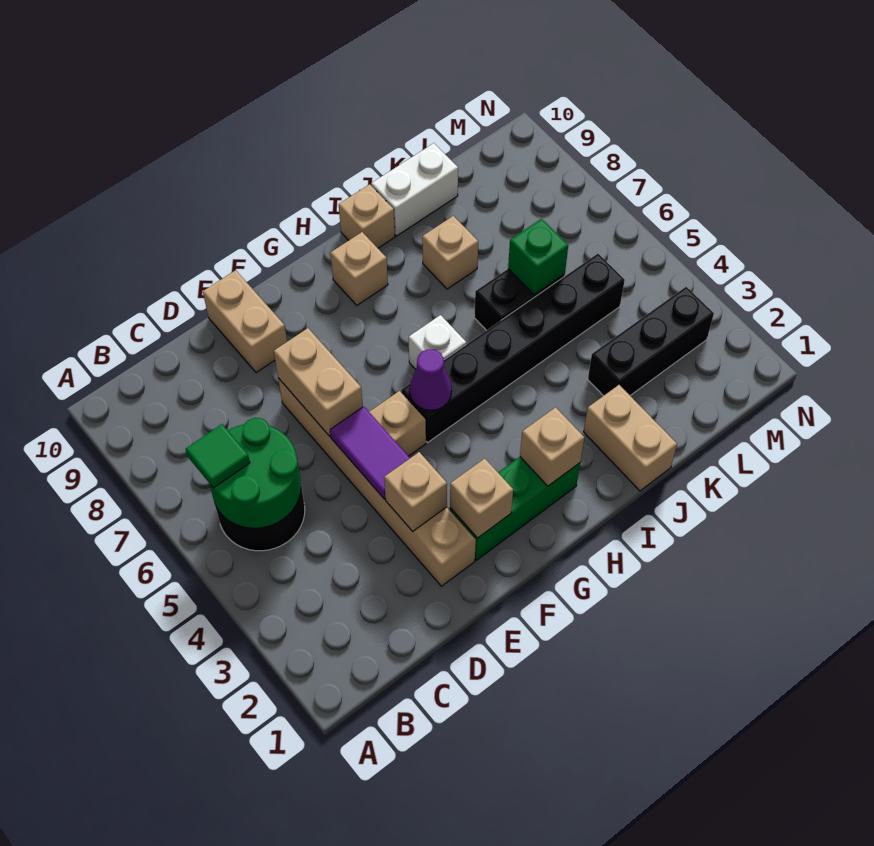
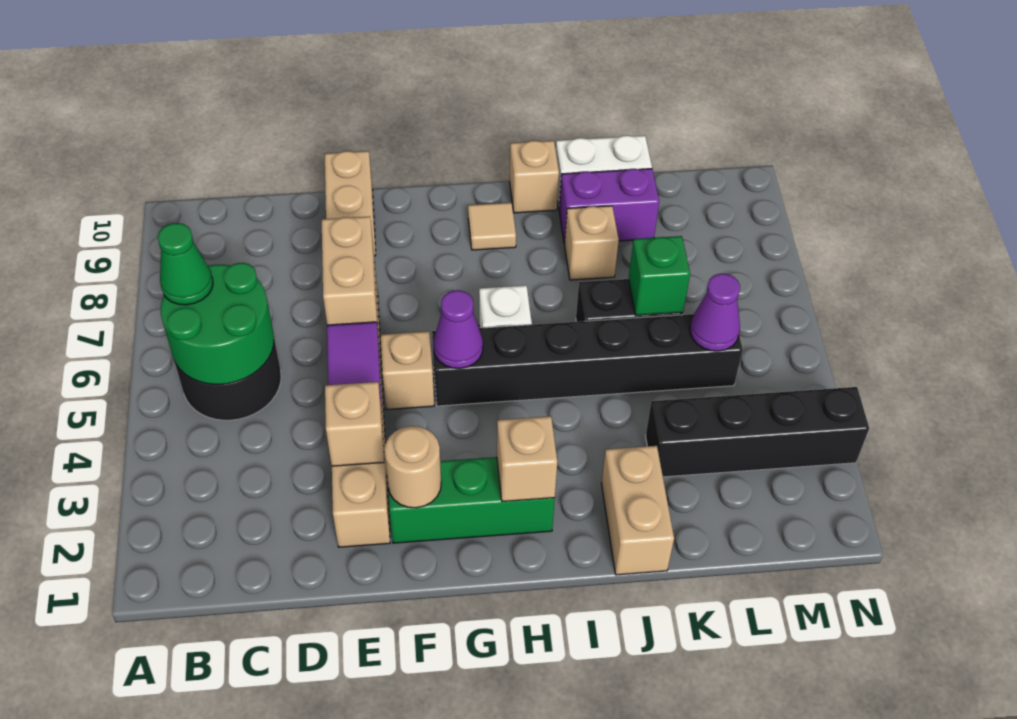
green 1x1 tile [186,424,250,488] -> green 1x1 cone [158,223,213,305]
tan 1x1 brick [450,458,513,538] -> tan 1x1 round brick [385,426,441,508]
tan 1x1 brick [331,232,388,305] -> tan 1x1 tile [468,203,516,250]
none -> purple 1x2 brick [559,169,659,244]
black 1x3 brick [588,287,714,396] -> black 1x4 brick [646,387,869,477]
none -> purple 1x1 cone [690,274,740,351]

